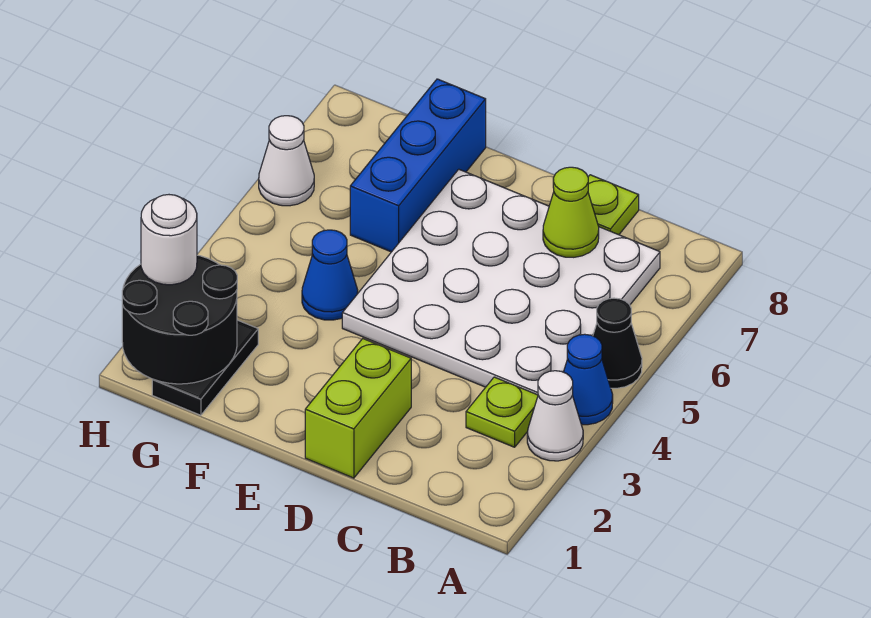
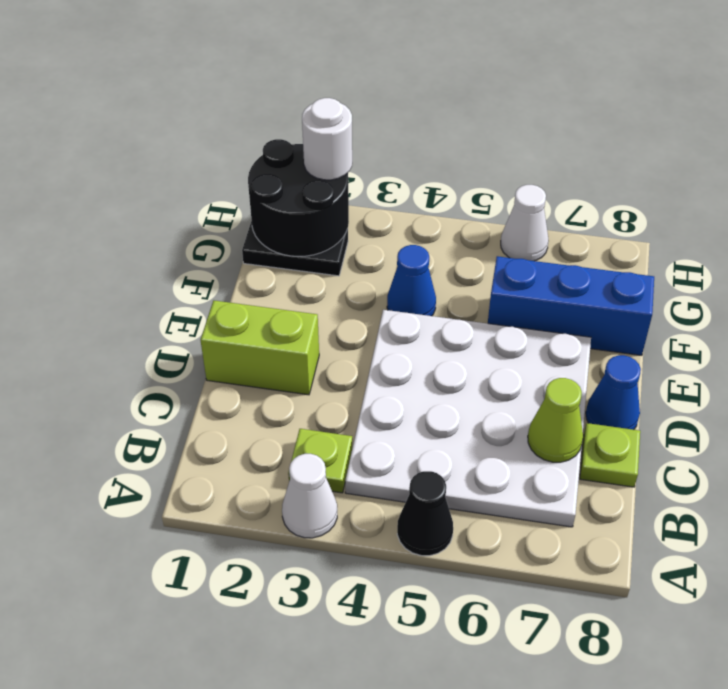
blue 1x1 cone [564,334,613,425] -> blue 1x1 cone moved to [586,355,641,430]

